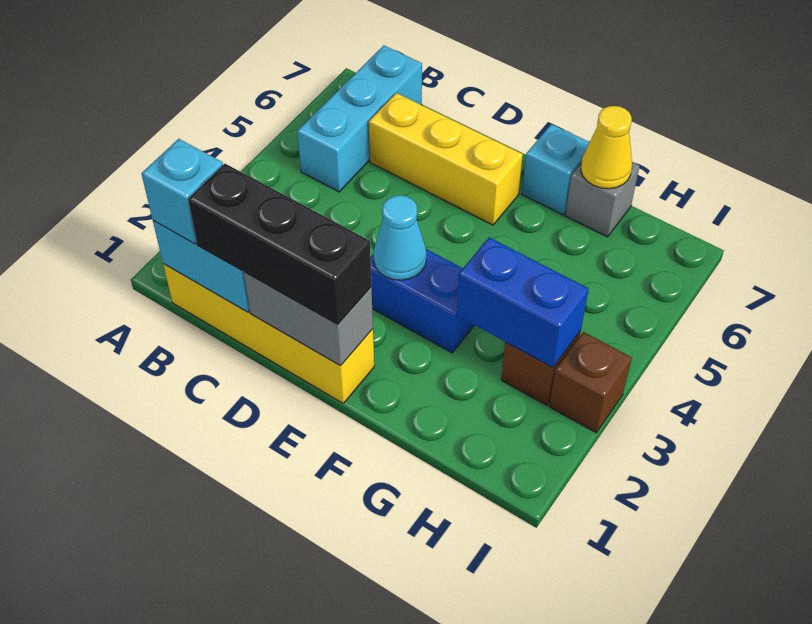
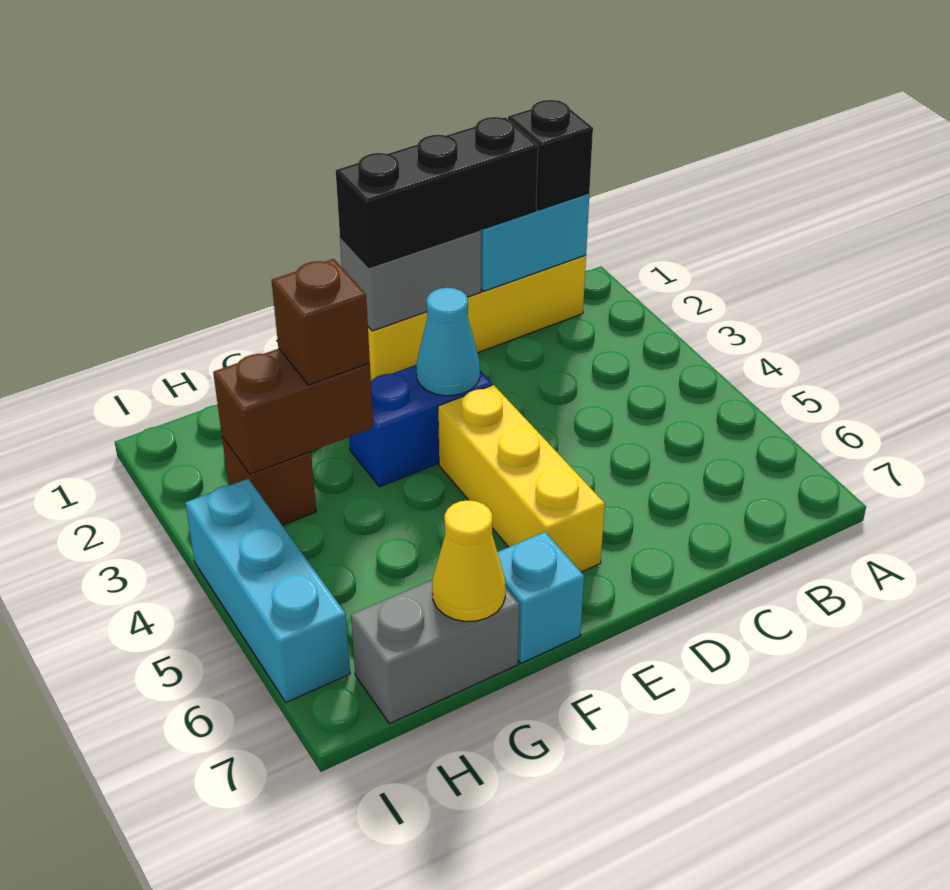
cyan 1x1 brick [141,139,223,244] -> black 1x1 brick [508,100,593,210]
cyan 1x3 brick [297,46,422,192] -> cyan 1x3 brick moved to [185,479,350,702]
yellow 1x3 brick [369,93,523,225] -> yellow 1x3 brick turned to [438,385,605,572]
blue 1x2 brick [457,238,589,367] -> brown 1x2 brick [213,349,373,474]
grey 1x1 brick [565,162,639,237] -> grey 1x2 brick [351,580,519,724]
brown 1x1 brick [549,332,632,433] -> brown 1x1 brick moved to [272,259,370,385]

